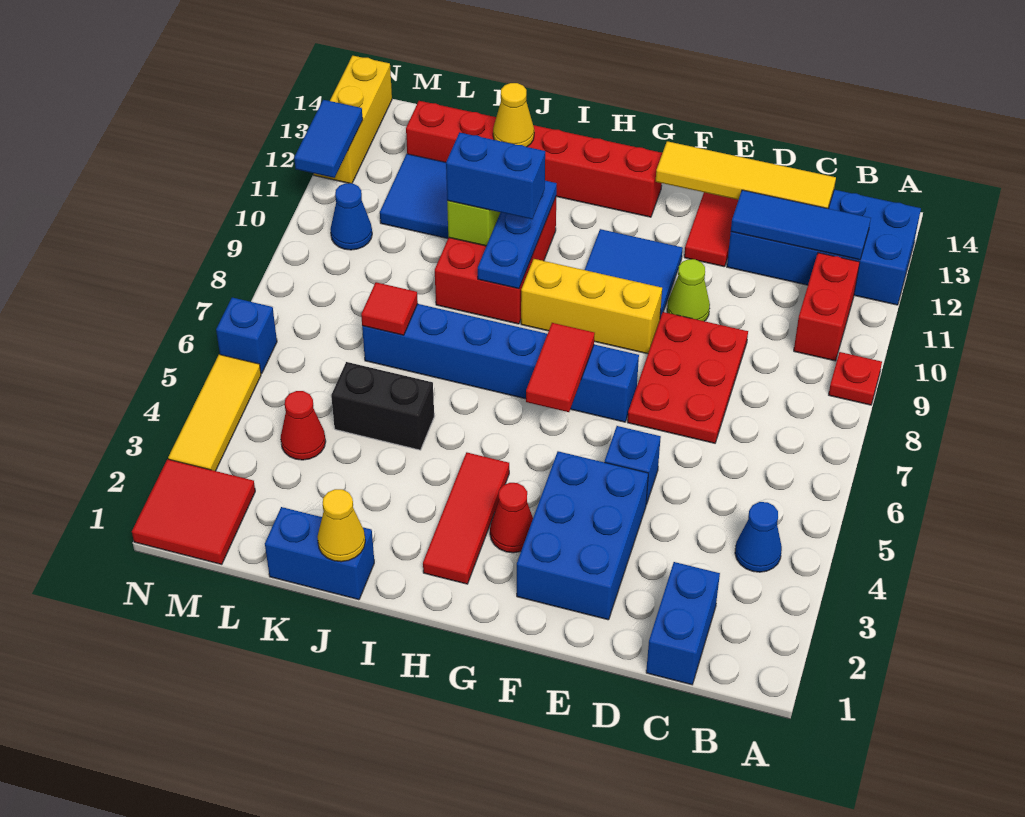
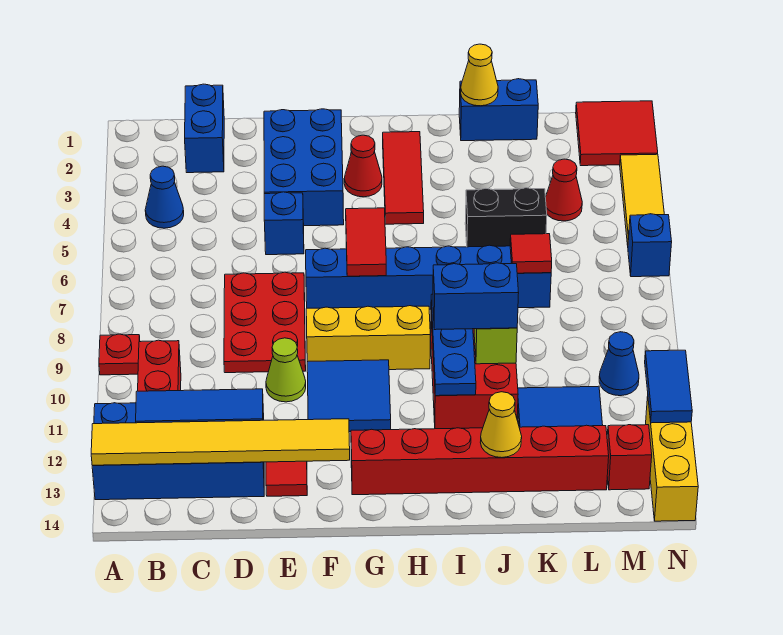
yellow 1x4 tile [656,141,836,209] -> yellow 1x6 tile [91,419,350,465]
none -> red 1x1 brick [607,425,652,490]

